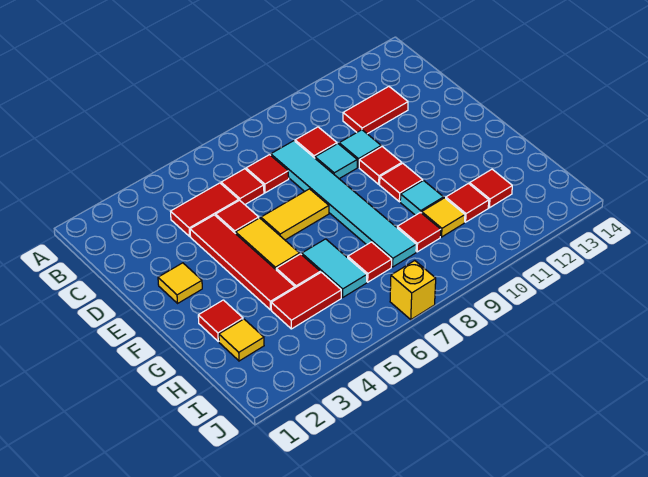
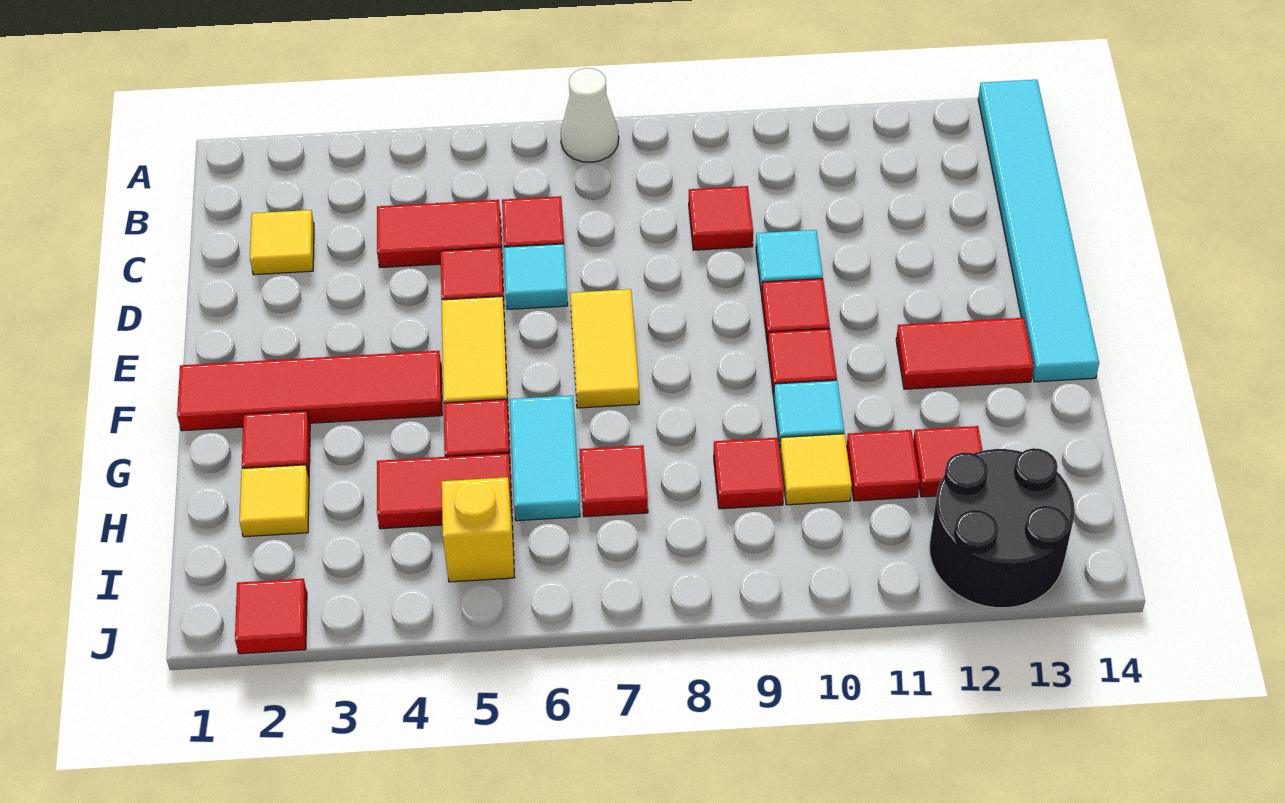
none -> white 1x1 cone [561,68,619,162]
red 1x1 tile [246,155,289,193] -> red 1x1 tile moved to [235,579,307,654]
cyan 1x6 tile [271,141,416,267] -> cyan 1x6 tile moved to [978,80,1099,382]
red 1x2 tile [343,87,408,134] -> red 1x2 tile moved to [896,318,1034,389]
red 1x4 tile [190,215,295,310] -> red 1x4 tile turned to [177,351,442,431]
cyan 1x1 tile [315,144,357,179] -> cyan 1x1 tile moved to [504,244,568,309]
yellow 1x1 tile [158,263,202,303] -> yellow 1x1 tile moved to [250,210,314,275]
yellow 1x2 tile [261,189,329,240] -> yellow 1x2 tile turned to [570,289,639,408]
none -> black 2x2 round brick [930,448,1075,608]
yellow 1x1 brick [390,261,436,320] -> yellow 1x1 brick moved to [442,477,515,582]

